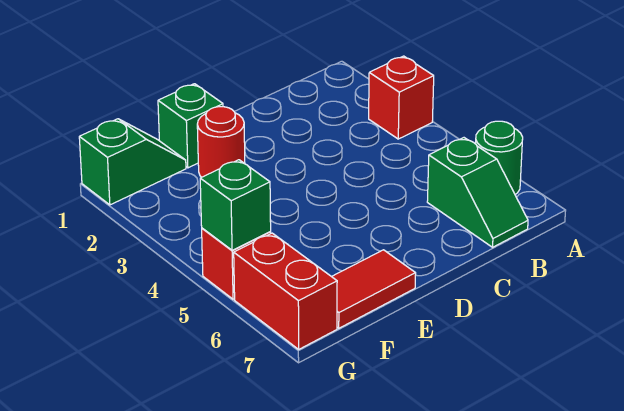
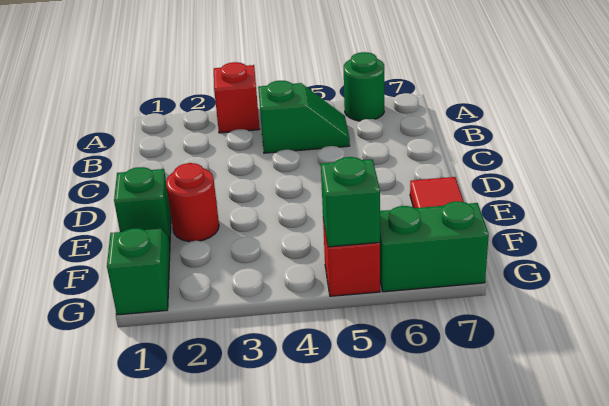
green 1x2 slope [427,138,528,247] -> green 1x2 slope moved to [258,81,350,153]
red 1x2 brick [234,233,337,349] -> green 1x2 brick [380,201,489,292]

